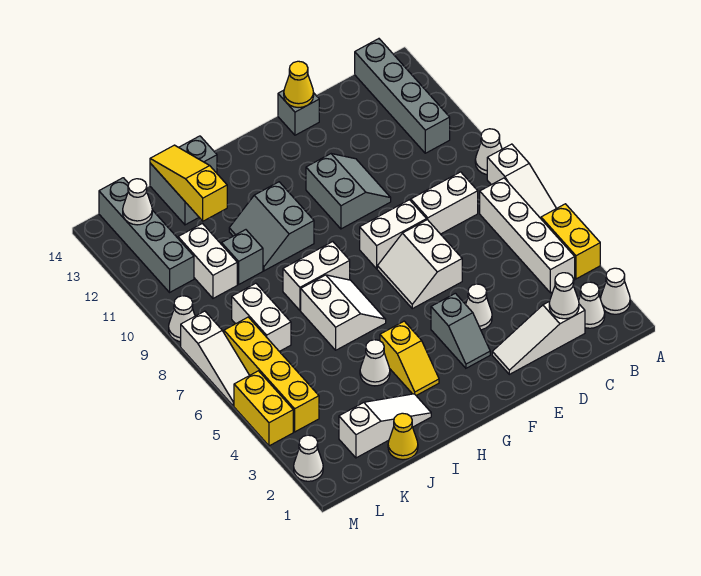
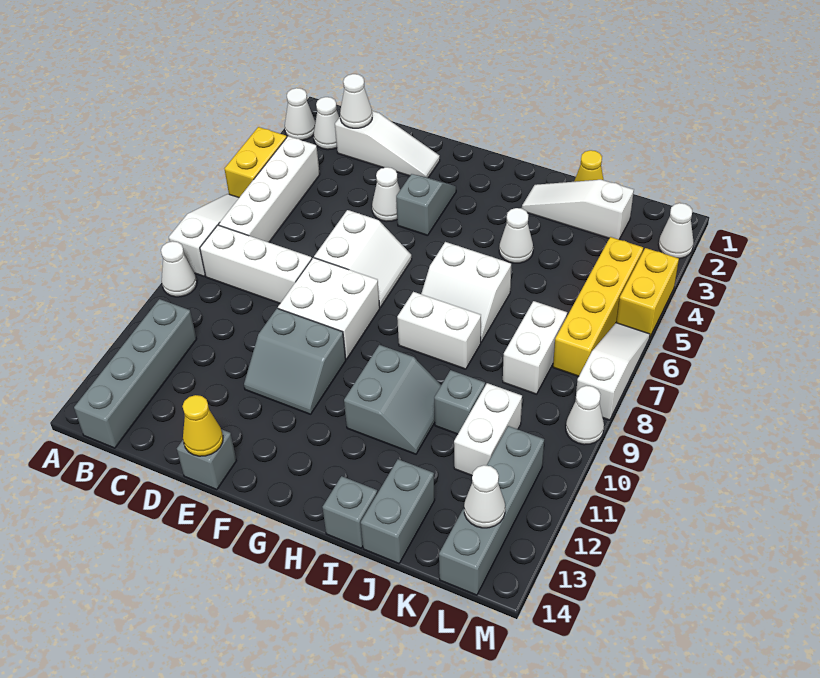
white 1x2 brick [411,172,478,234] -> white 1x3 brick [200,225,312,303]
white 1x2 brick [360,200,427,269] -> white 2x2 brick [278,258,380,359]
grey 2x2 slope [306,154,391,229] -> grey 2x2 slope turned to [244,308,346,414]
yellow 1x2 slope [380,321,439,396] -> none
white 2x2 slope [301,275,386,350] -> white 2x2 slope turned to [421,242,511,342]
yellow 1x3 slope [150,145,227,221] -> none

